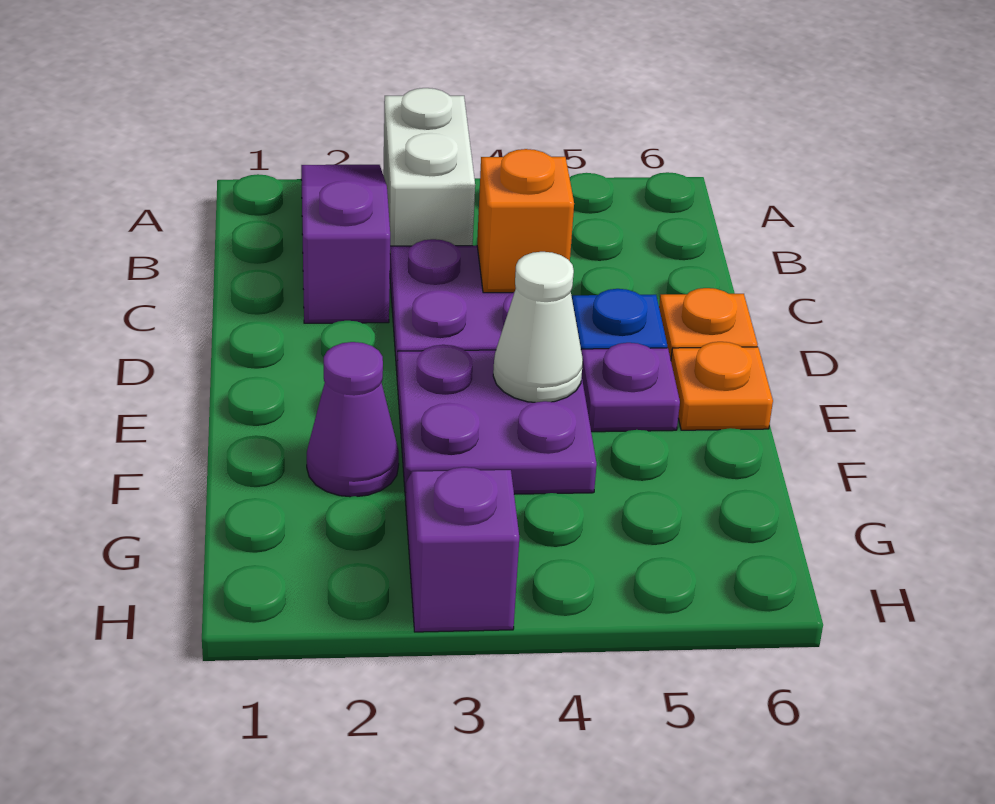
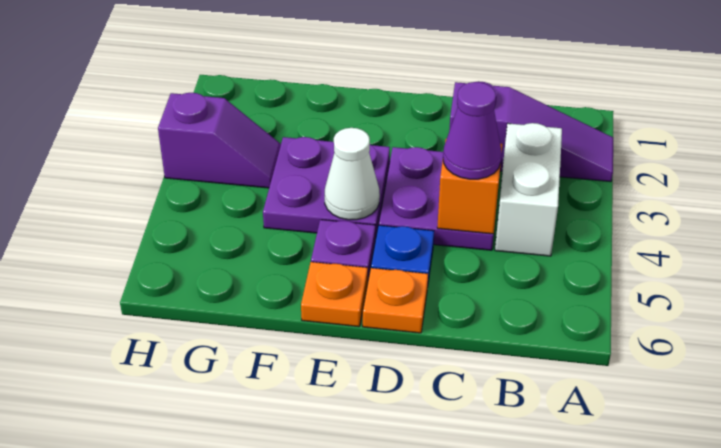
white 1x2 brick [383,88,475,246] -> white 1x2 brick turned to [495,123,562,256]
purple 1x1 cone [307,342,399,497] -> purple 1x1 cone moved to [443,82,502,179]

